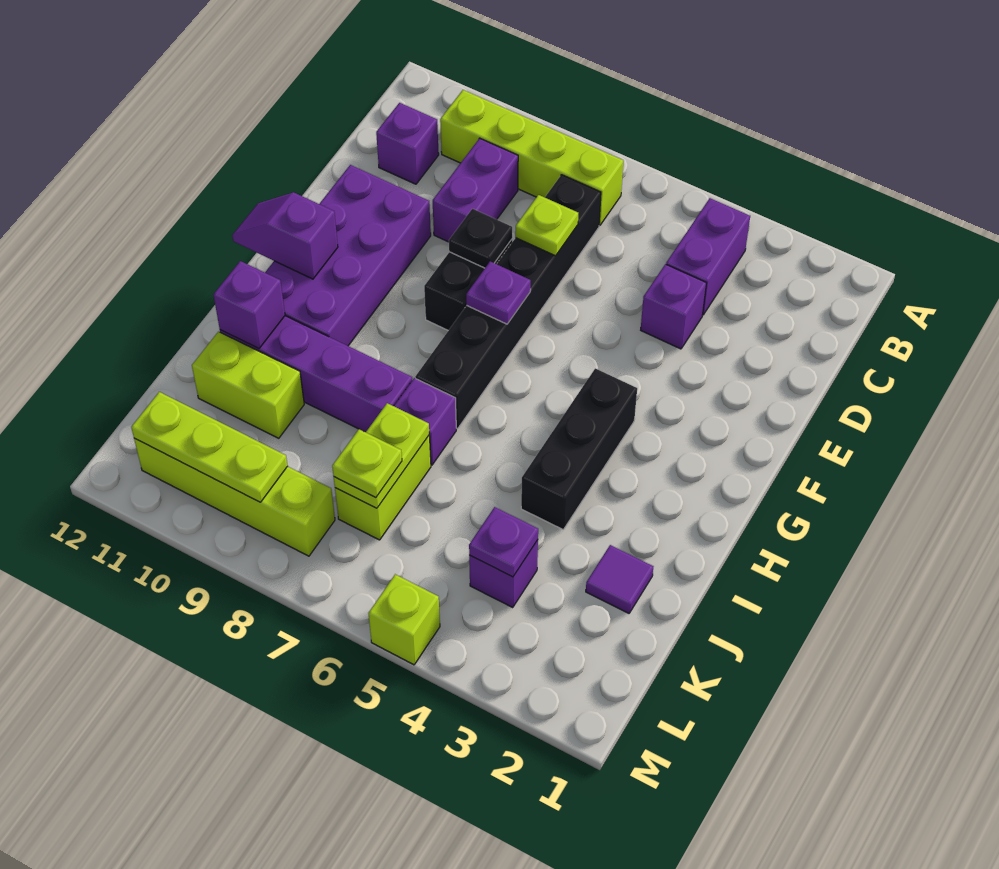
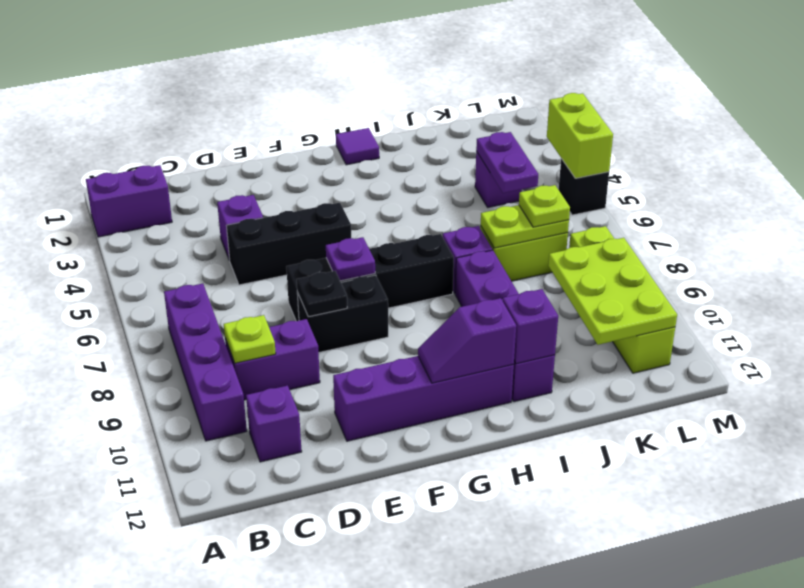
purple 1x2 brick [666,198,750,315] -> purple 1x2 brick moved to [86,165,172,237]
lime 1x4 brick [440,90,623,226] -> purple 1x4 brick [164,284,247,441]
black 1x6 brick [415,175,601,429] -> black 1x4 brick [286,234,454,321]
lime 1x1 plate [515,195,578,256] -> lime 1x1 plate moved to [224,315,276,363]
purple 2x4 brick [265,165,431,346] -> purple 1x4 brick [333,356,514,441]
black 1x3 brick [521,368,637,529] -> black 1x3 brick moved to [227,203,351,285]
purple 1x2 slope [232,192,338,279] -> purple 1x2 slope turned to [418,298,516,383]
purple 1x1 tile [586,545,653,613] -> purple 1x1 tile moved to [336,128,379,165]
lime 1x2 brick [192,332,304,438] -> lime 1x2 brick moved to [547,93,613,178]
purple 1x1 plate [469,507,538,577] -> purple 1x2 plate [476,132,538,193]
lime 1x3 plate [131,392,288,502] -> lime 2x3 plate [548,238,677,345]
lime 1x1 brick [369,574,440,665] -> black 1x1 brick [559,159,609,215]

